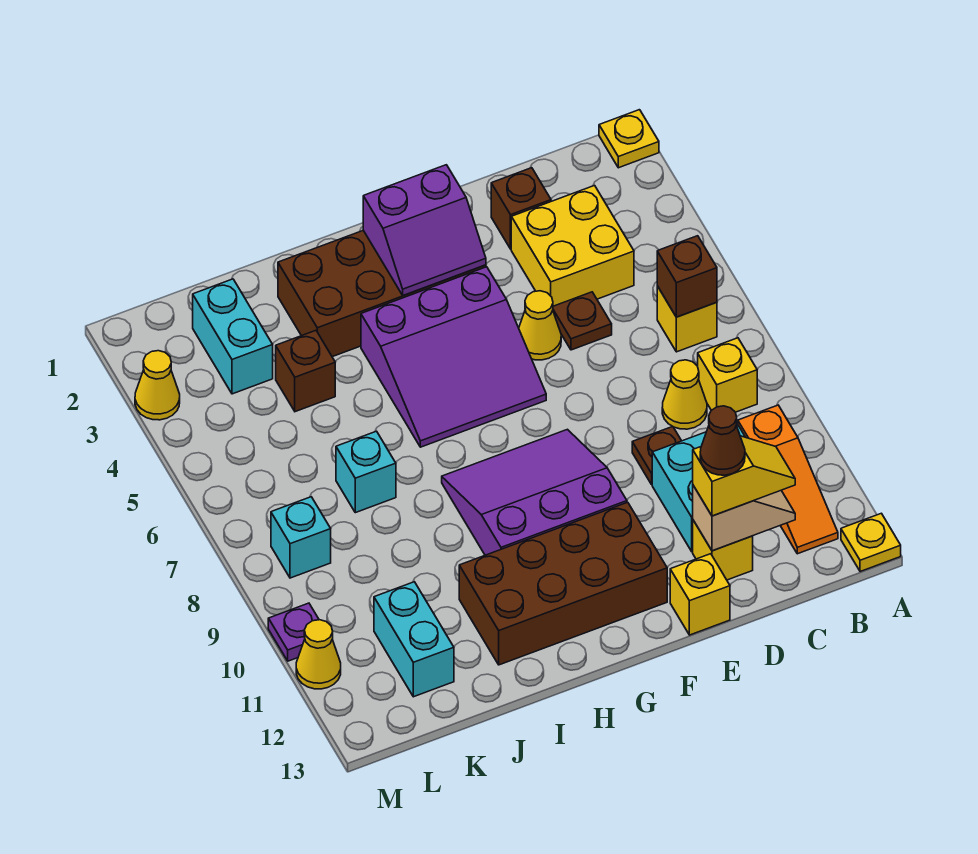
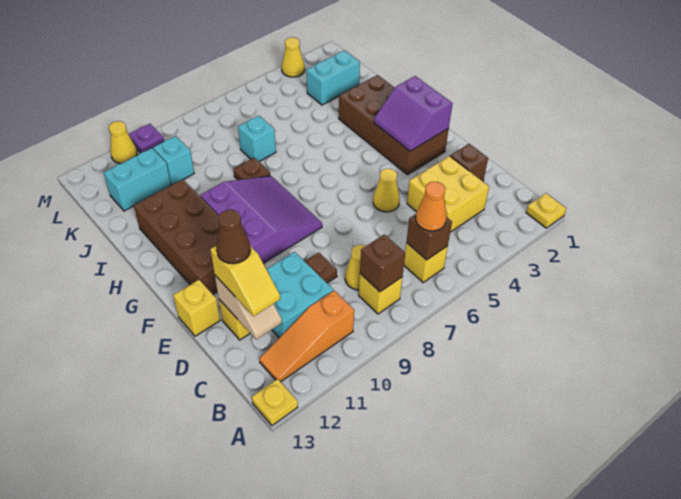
none -> orange 1x1 cone [416,182,446,231]
brown 1x1 plate [553,292,612,350] -> brown 1x1 plate moved to [233,158,270,180]
purple 3x3 slope [361,267,546,447] -> none
brown 1x1 brick [276,331,335,412] -> brown 1x1 brick moved to [360,234,405,292]
cyan 1x1 brick [271,497,331,578] -> cyan 1x1 brick moved to [153,136,194,185]

